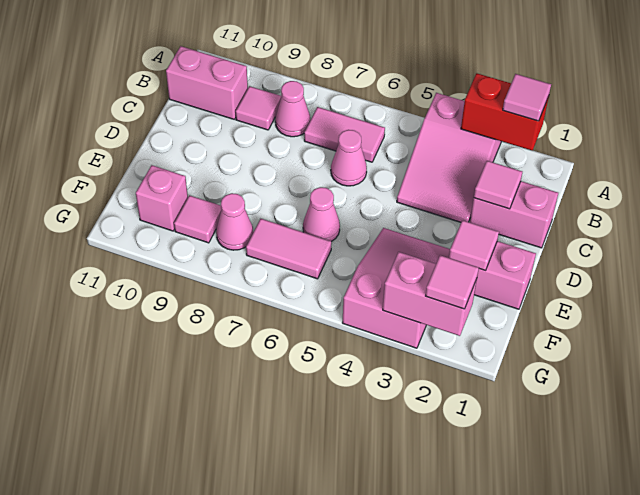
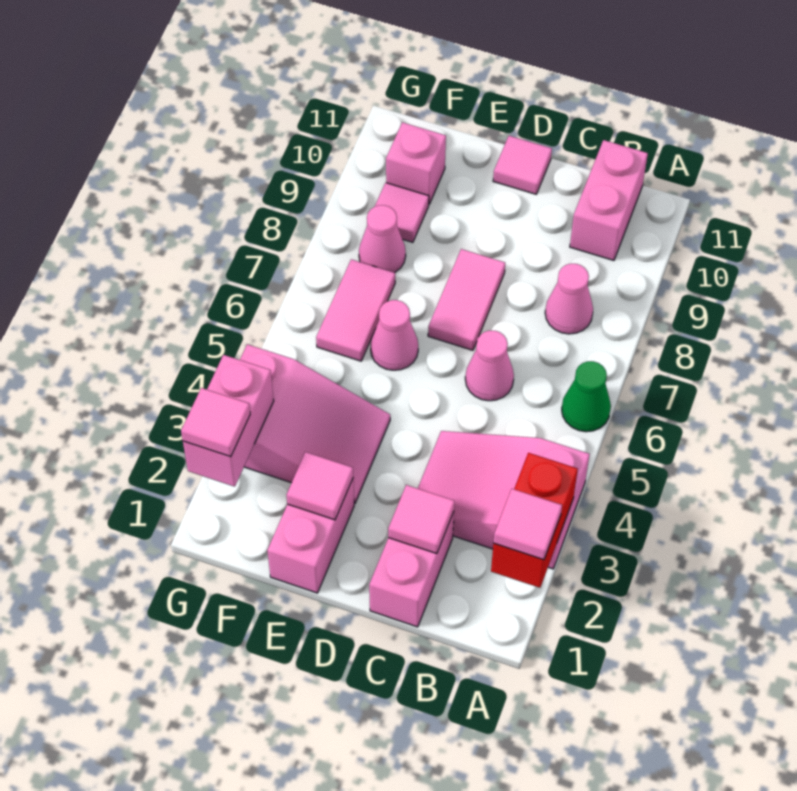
none -> green 1x1 cone [562,361,611,432]
pink 1x2 tile [304,107,385,162] -> pink 1x2 tile moved to [428,249,505,350]
pink 1x1 tile [236,86,281,130] -> pink 1x1 tile moved to [493,136,552,194]

